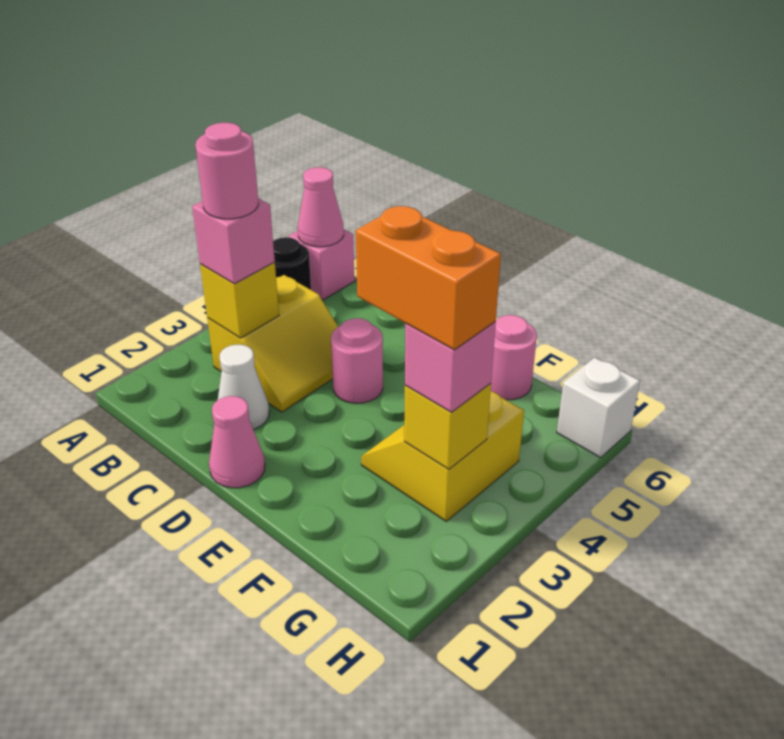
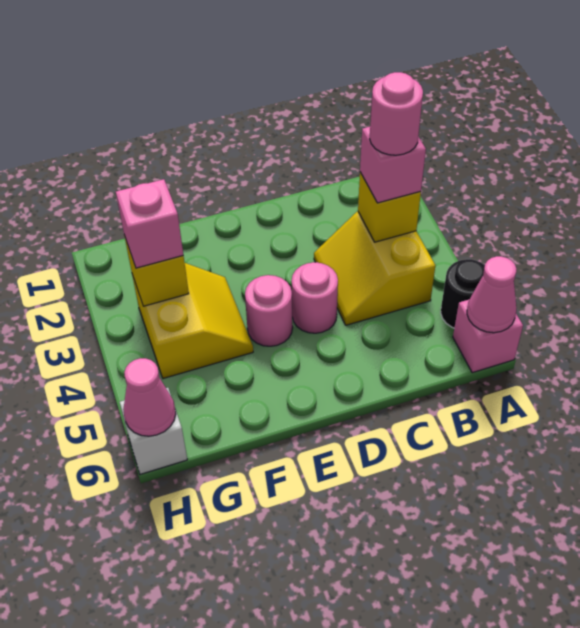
white 1x1 cone [218,345,269,430] -> none
pink 1x1 cone [209,396,265,488] -> pink 1x1 cone moved to [123,358,176,436]
orange 1x2 brick [356,206,501,350] -> none
pink 1x1 round brick [491,315,537,400] -> pink 1x1 round brick moved to [245,275,293,346]

